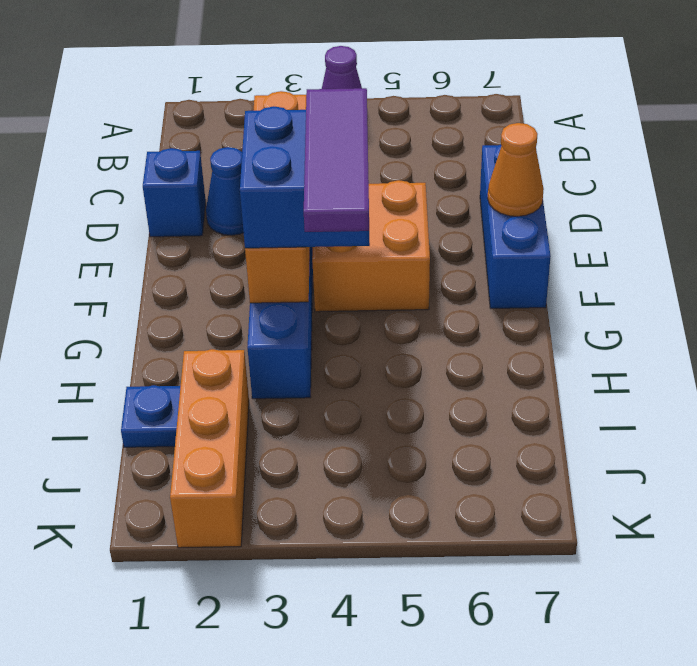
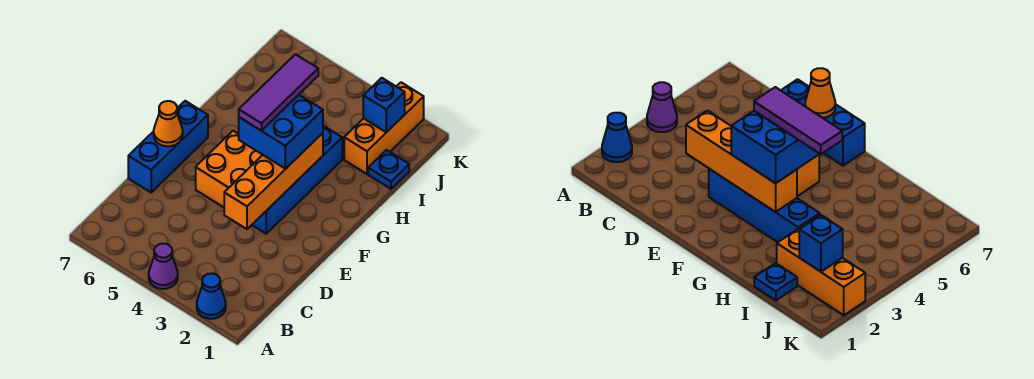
blue 1x1 brick [143,148,206,237] -> blue 1x1 brick moved to [363,78,405,132]
blue 1x1 cone [206,147,244,235] -> blue 1x1 cone moved to [197,273,226,319]

